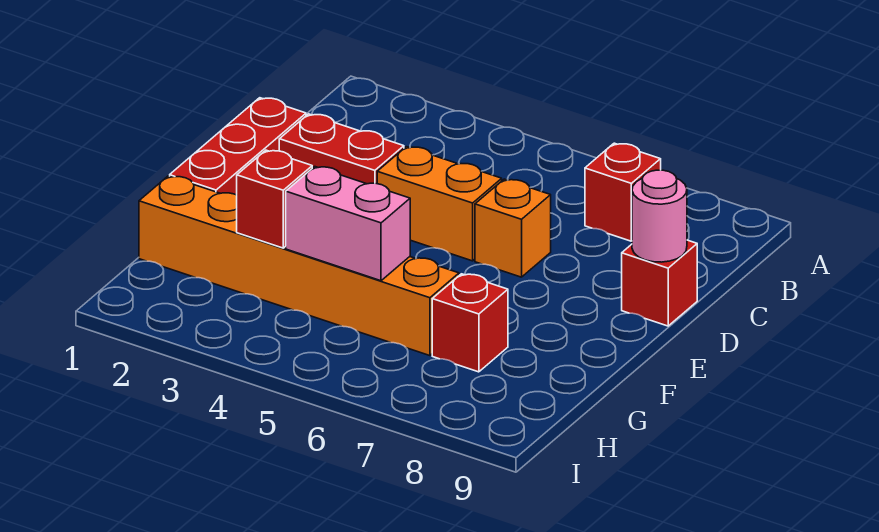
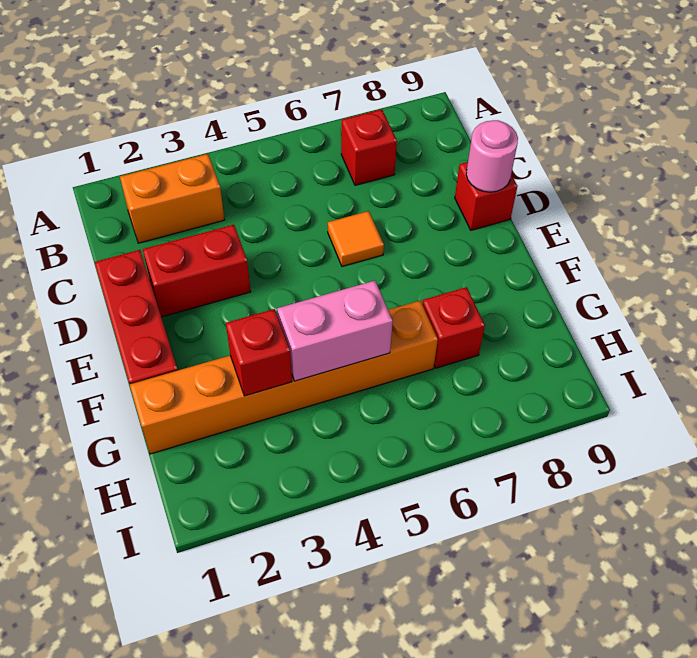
orange 1x2 brick [377,147,502,261] -> orange 1x2 brick moved to [120,154,225,243]
orange 1x1 brick [475,179,551,277] -> orange 1x1 tile [328,211,384,266]

